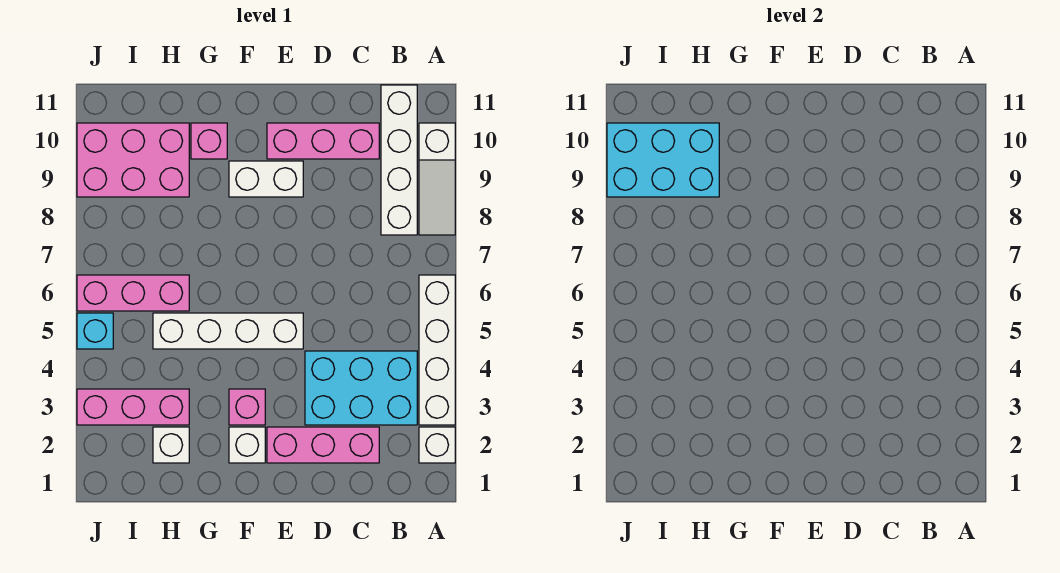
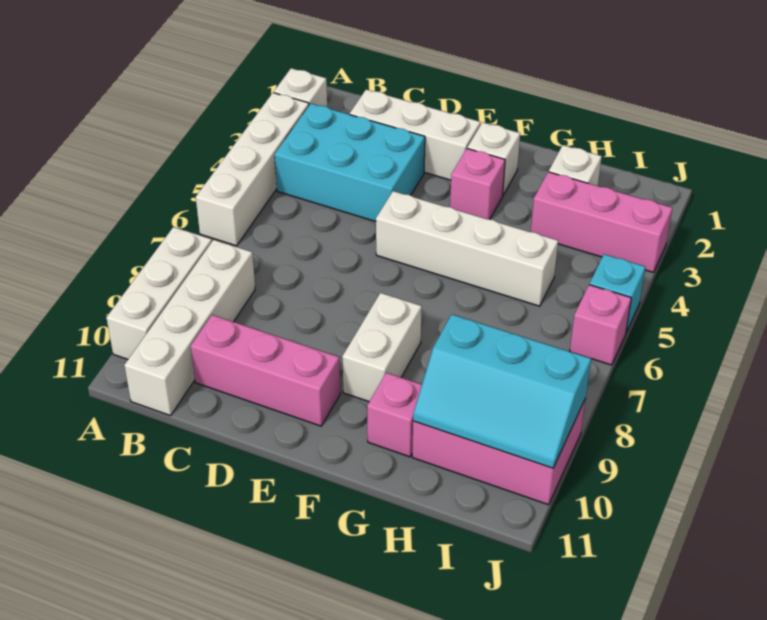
white 1x3 slope [419,123,455,235] -> white 1x3 brick [106,227,212,359]
pink 1x3 brick [267,427,379,463] -> white 1x3 brick [350,89,480,180]
white 1x2 brick [229,161,303,197] -> white 1x2 brick turned to [342,293,422,402]
pink 1x3 brick [77,275,189,311] -> pink 1x1 brick [570,285,631,365]
cyan 2x3 brick [607,123,719,197] -> cyan 2x3 slope [413,314,591,468]

